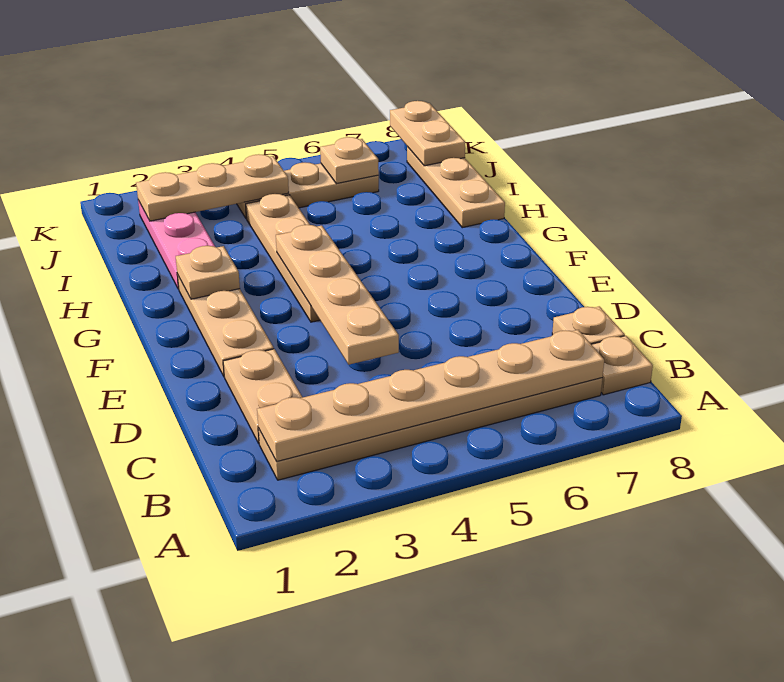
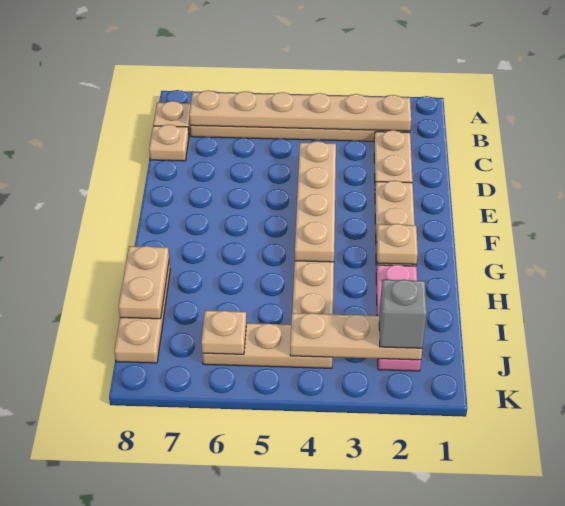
none -> grey 1x1 brick [379,279,427,348]
tan 1x2 plate [390,101,465,166] -> tan 1x2 plate moved to [118,246,169,319]

